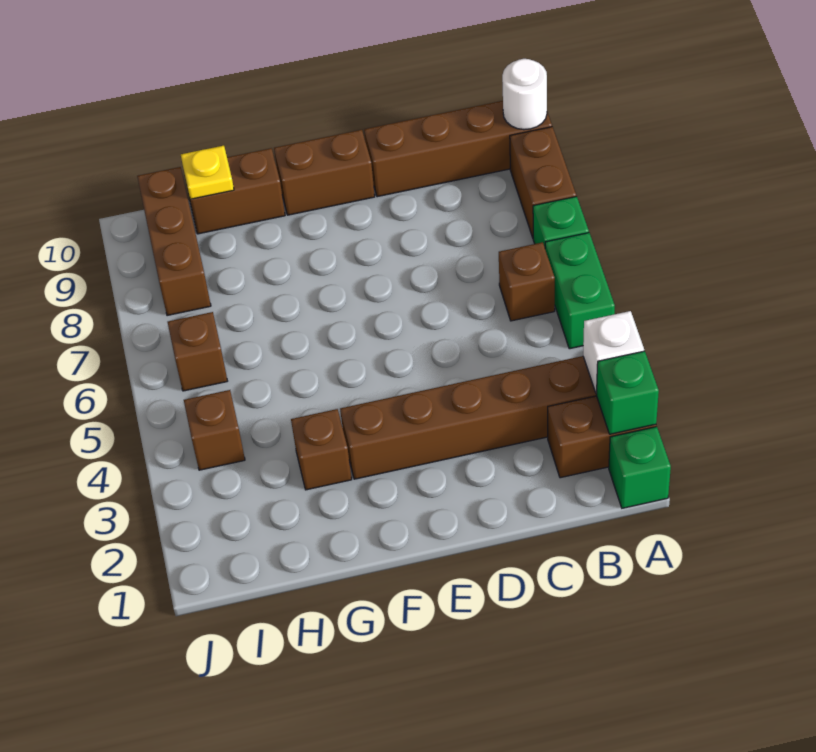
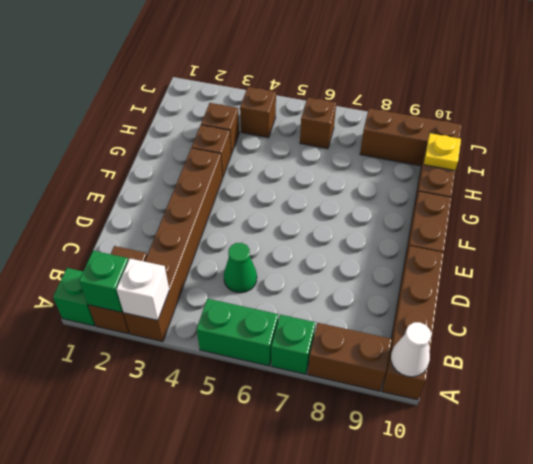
white 1x1 round brick [502,59,547,130] -> white 1x1 cone [391,322,431,377]
brown 1x1 brick [499,242,555,321] -> brown 1x1 brick moved to [201,103,239,154]
none -> green 1x1 cone [224,243,257,293]

